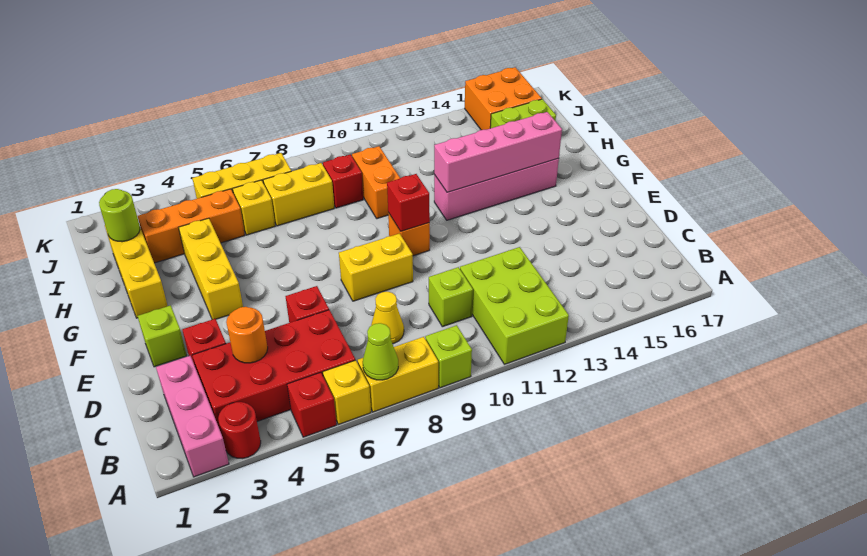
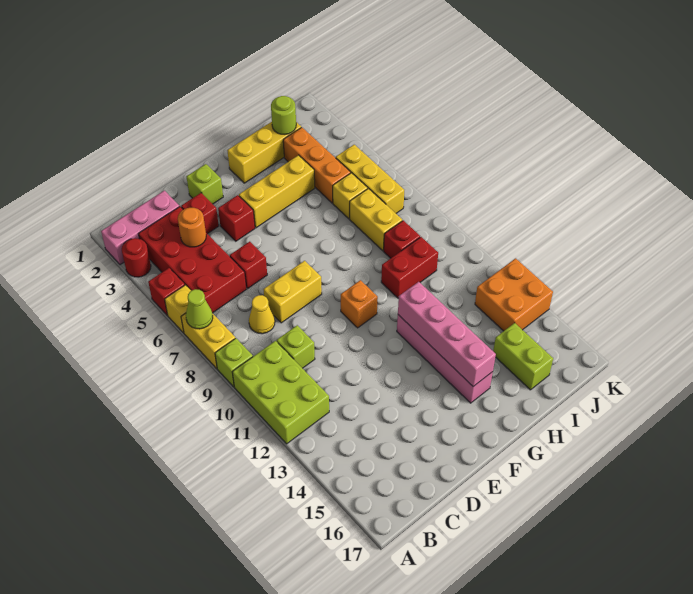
lime 2x3 brick [460,247,569,364] -> lime 2x3 brick turned to [232,341,329,444]
yellow 1x2 brick [339,233,413,301] -> yellow 1x2 brick turned to [263,261,322,323]
red 1x1 brick [387,174,430,231] -> red 1x1 brick moved to [218,195,255,241]
orange 1x2 brick [352,146,400,219] -> red 1x2 brick [381,237,438,298]
orange 2x2 brick [465,67,542,130] -> orange 2x2 brick moved to [475,258,553,331]

